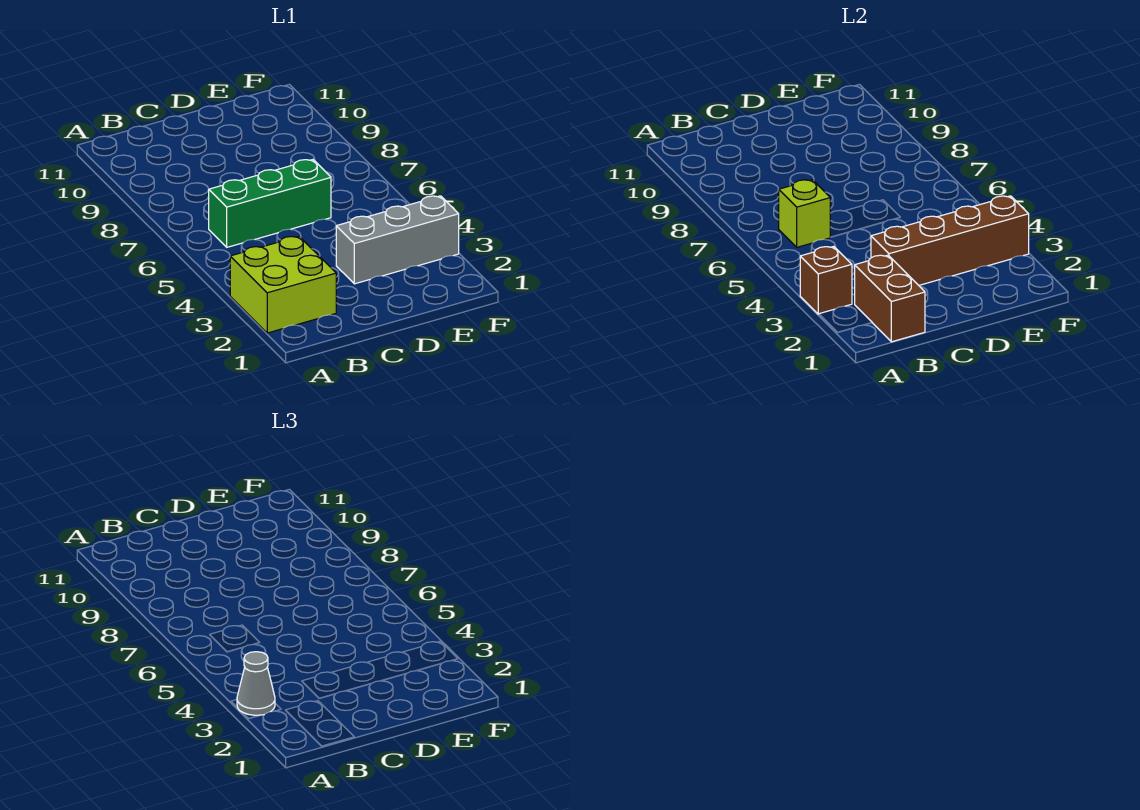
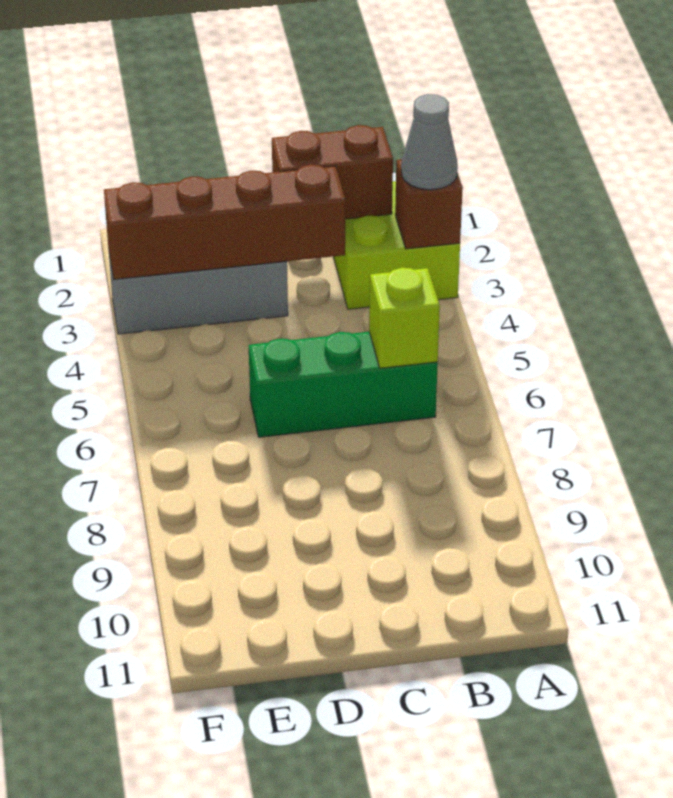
brown 1x2 brick [855,255,925,342] -> brown 1x2 brick turned to [272,125,393,219]

